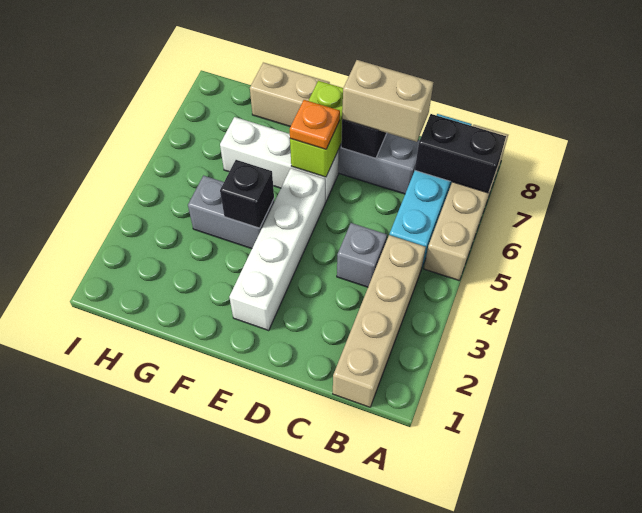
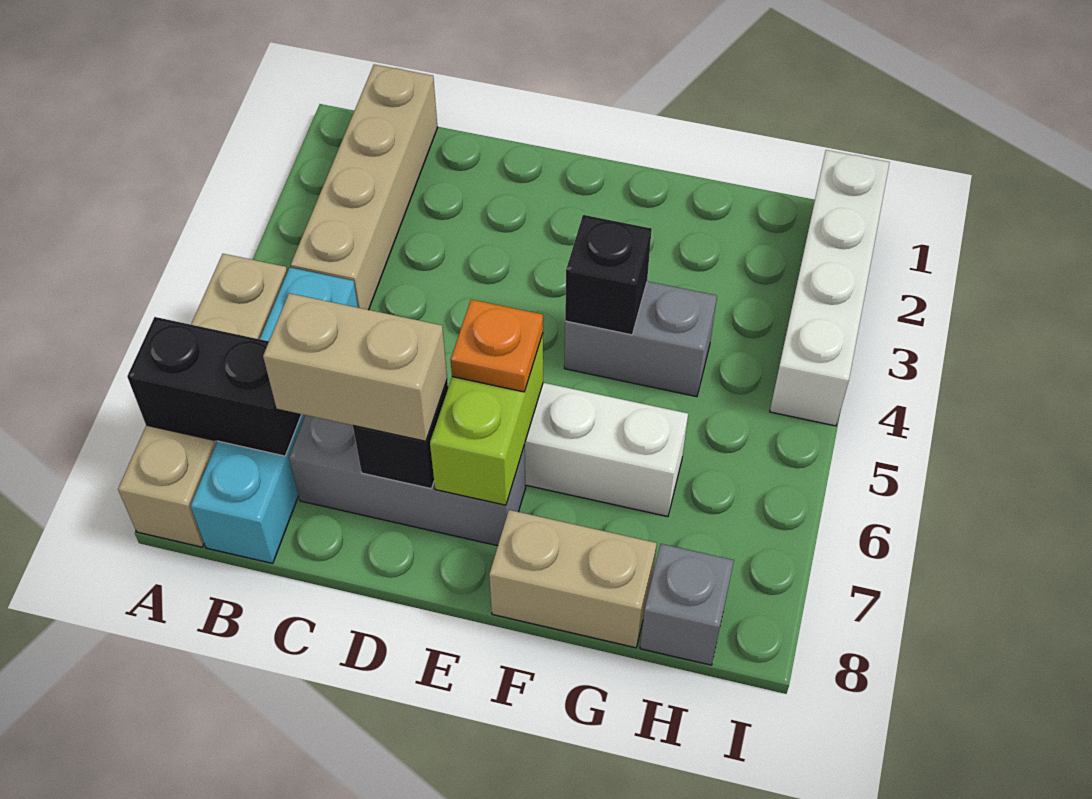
grey 1x1 brick [337,223,387,287] -> grey 1x1 brick moved to [640,544,734,665]
white 1x4 brick [229,168,326,330] -> white 1x4 brick moved to [770,150,890,426]

